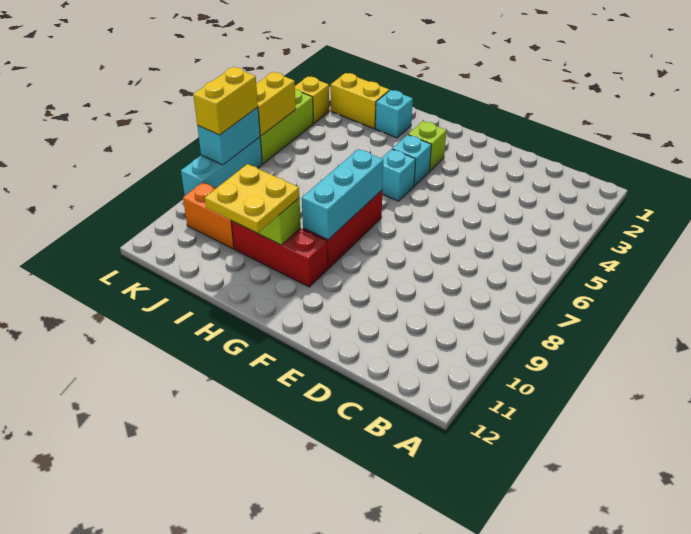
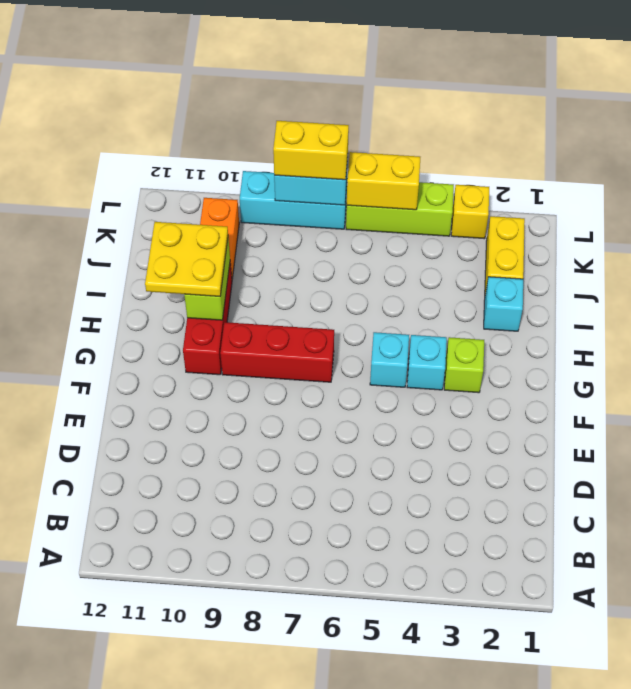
cyan 1x3 brick [302,149,383,240] -> none

